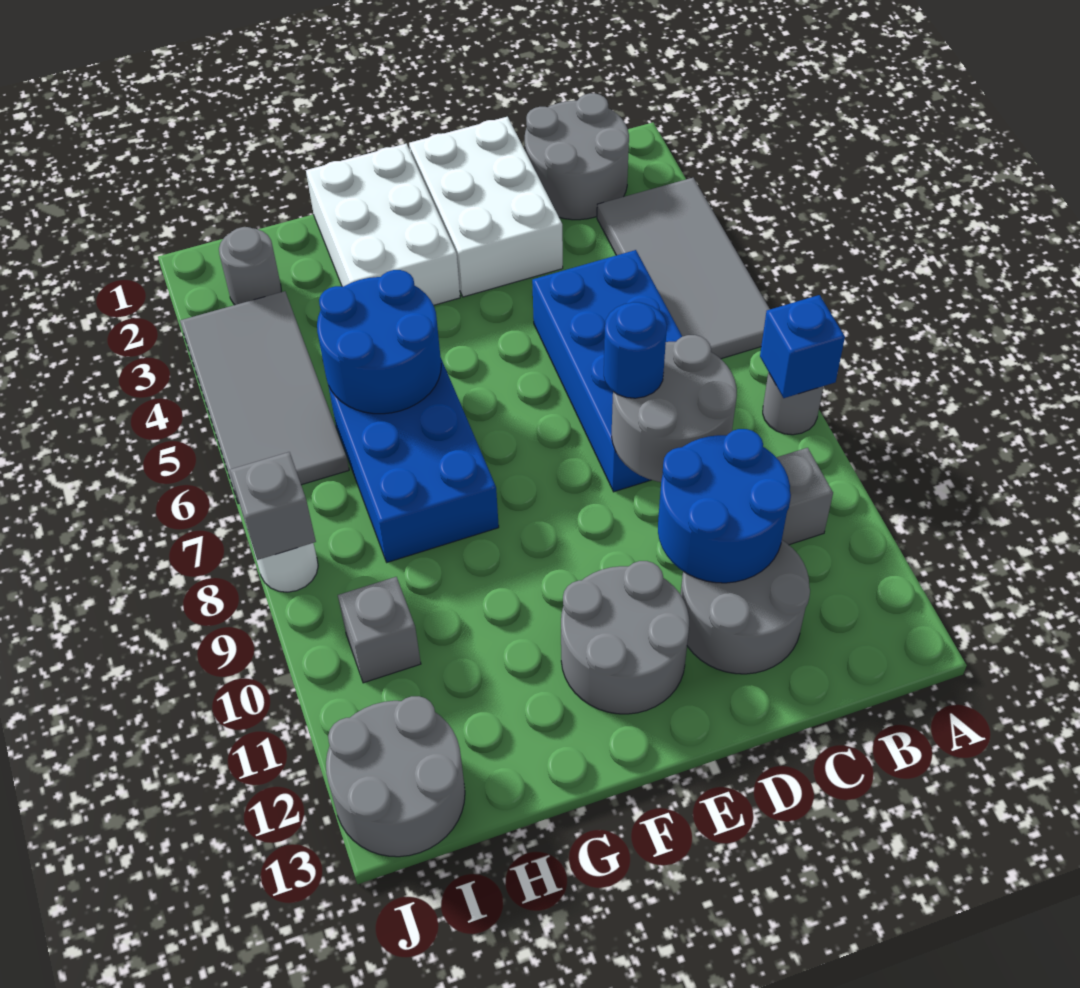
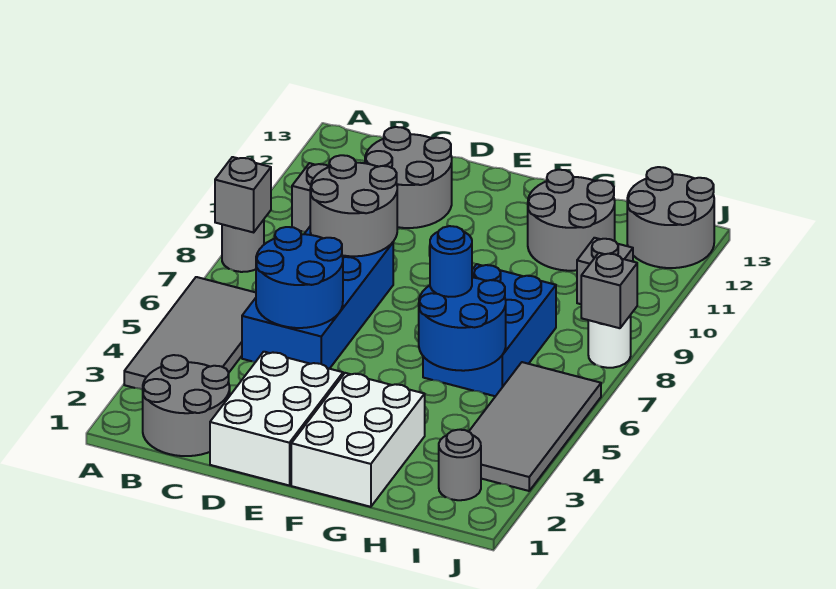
blue 1x1 brick [760,295,845,398] -> grey 1x1 brick [215,157,271,232]
blue 2x2 round brick [658,429,791,583] -> blue 2x2 round brick moved to [256,227,343,328]
blue 1x1 round brick [604,302,667,398] -> blue 1x1 round brick moved to [430,226,472,297]
grey 2x2 round brick [561,561,689,714] -> grey 2x2 round brick moved to [528,170,615,271]

